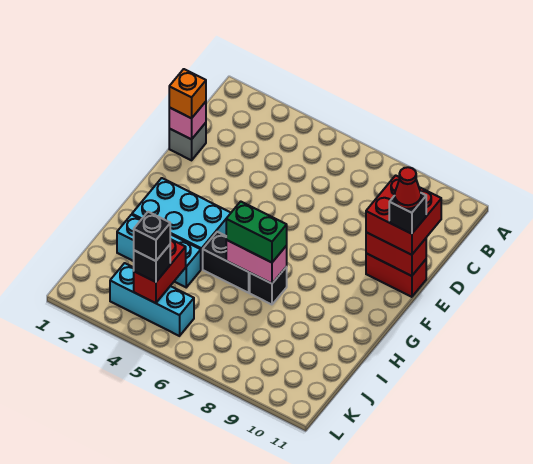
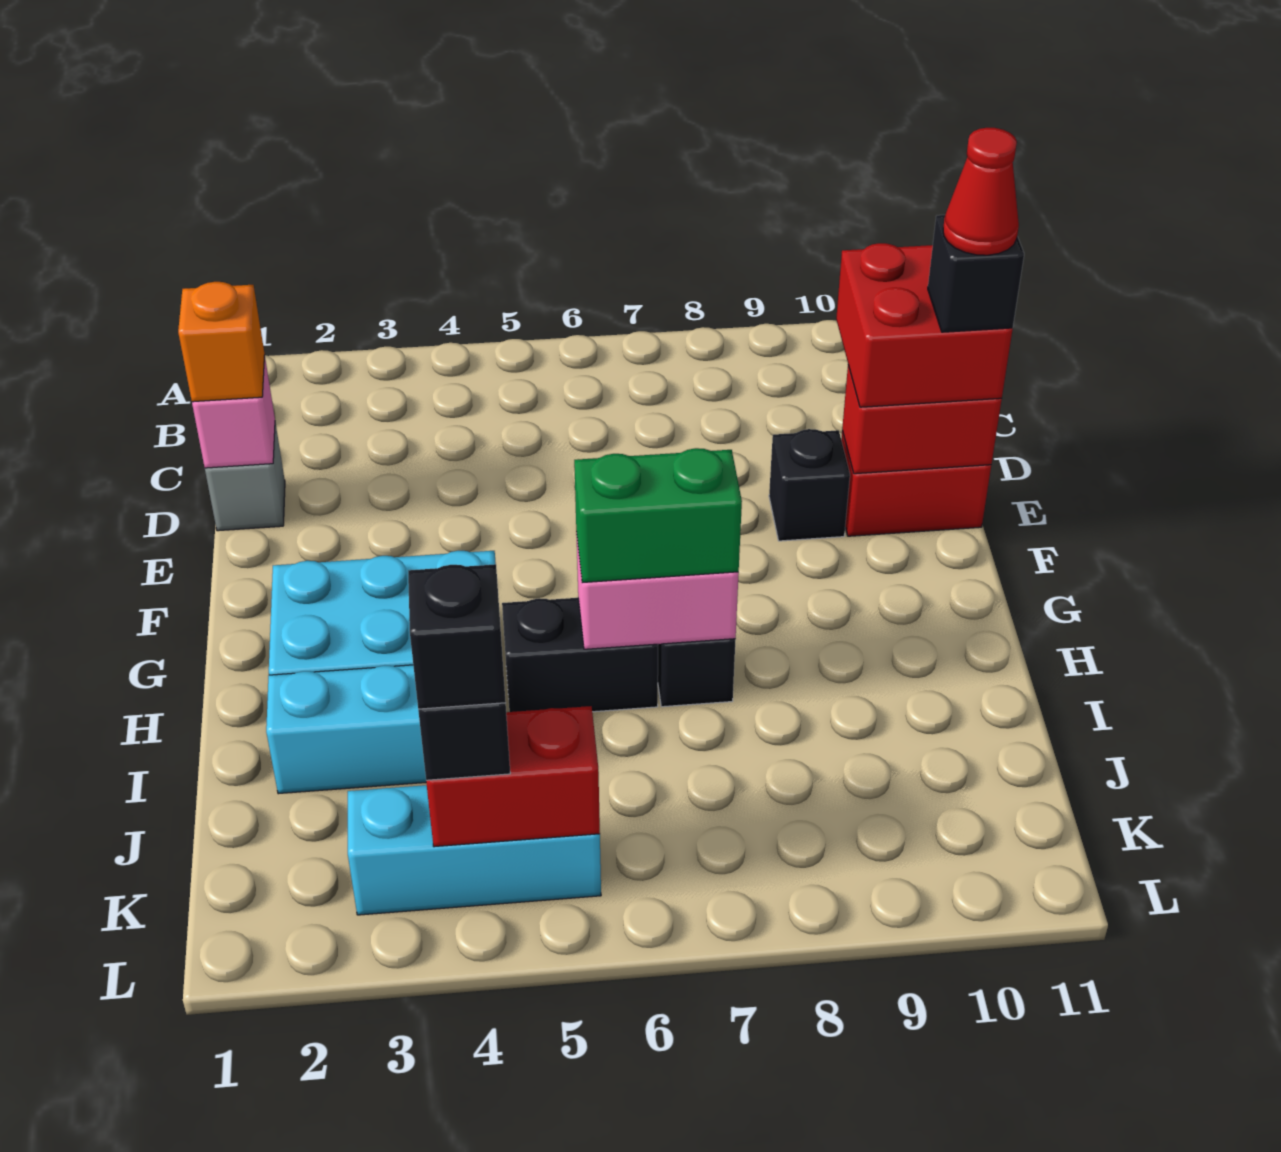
none -> black 1x1 brick [769,429,850,541]
red 1x2 brick [134,239,186,303] -> red 1x2 brick turned to [426,706,600,847]

